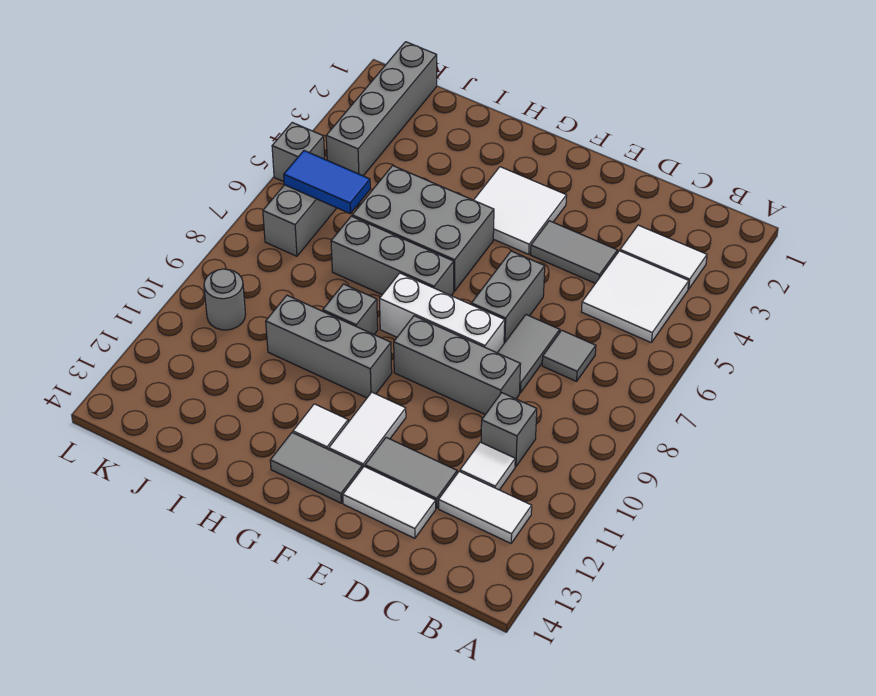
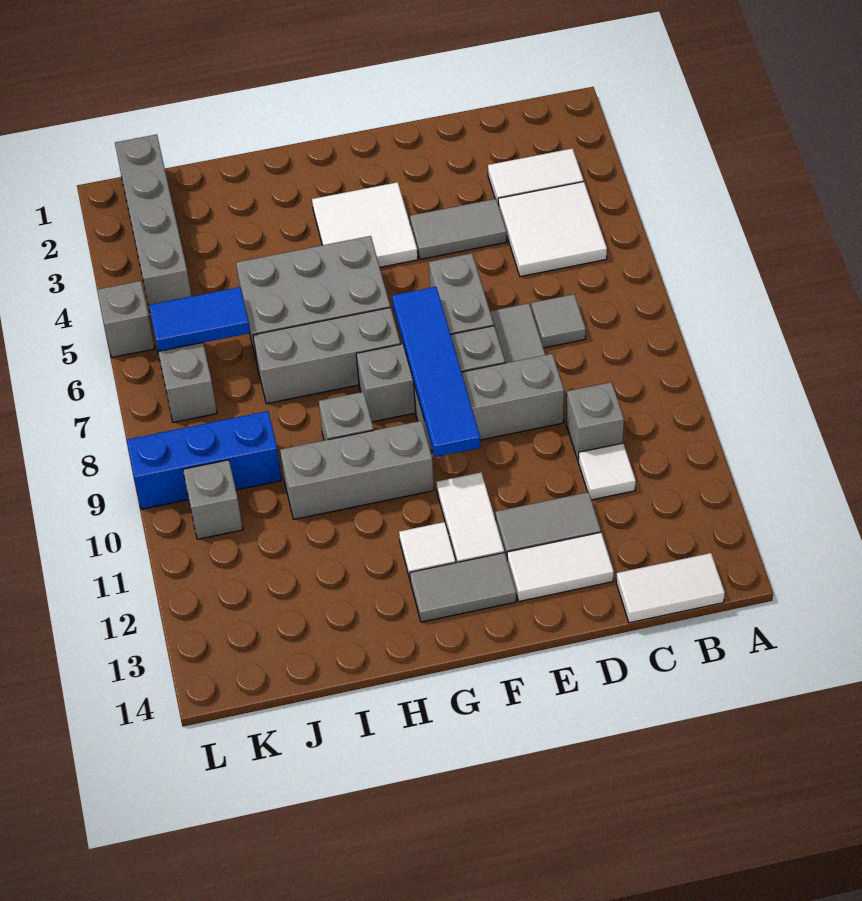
white 1x2 tile [439,472,532,543] -> white 1x2 tile moved to [616,553,725,623]
white 1x3 brick [380,273,505,353] -> grey 1x3 brick [356,326,505,422]
none -> blue 1x4 tile [392,287,481,457]
none -> blue 1x3 brick [126,411,282,509]
grey 1x1 round brick [204,269,246,330] -> grey 1x1 brick [183,460,243,539]

